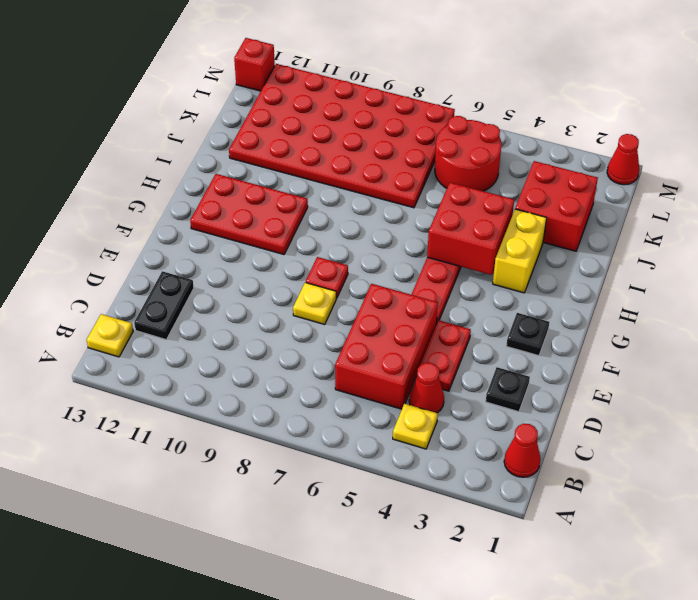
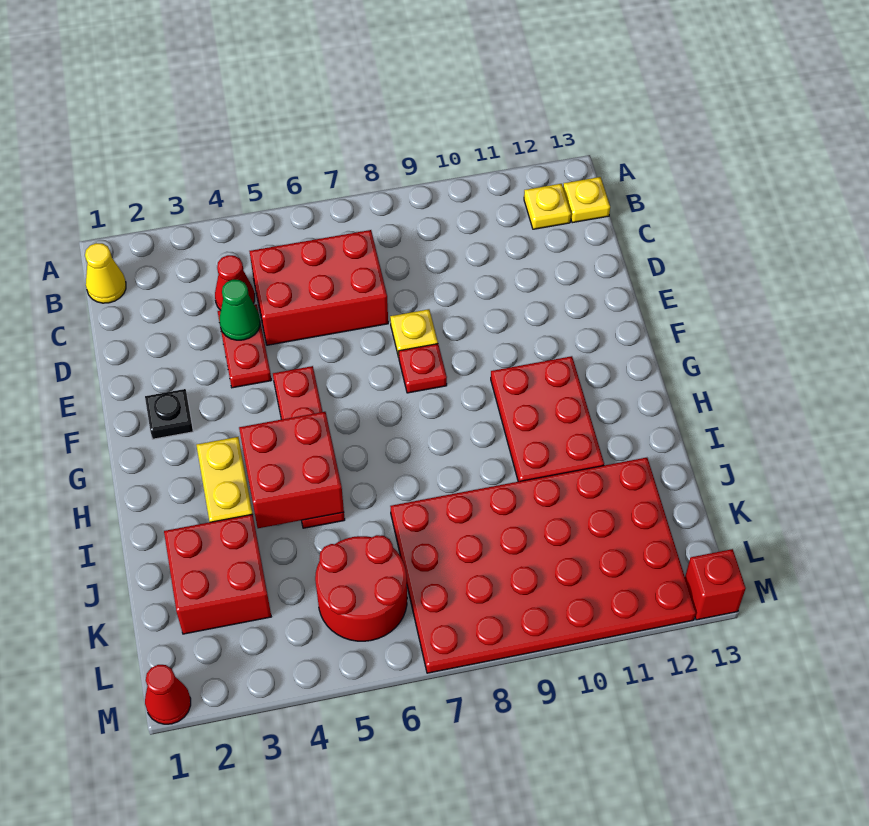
red 1x1 cone [504,424,541,477] -> yellow 1x1 cone [85,243,126,303]
yellow 1x1 plate [393,404,438,449] -> yellow 1x1 plate moved to [524,184,571,229]
red 2x3 brick [335,284,438,409] -> red 2x3 brick turned to [249,230,388,345]
black 1x2 plate [134,271,194,339] -> none
black 1x1 plate [486,367,530,412] -> none
none -> green 1x1 cone [220,280,260,340]
red 2x3 plate [190,174,308,255] -> red 2x3 plate turned to [491,356,604,482]

